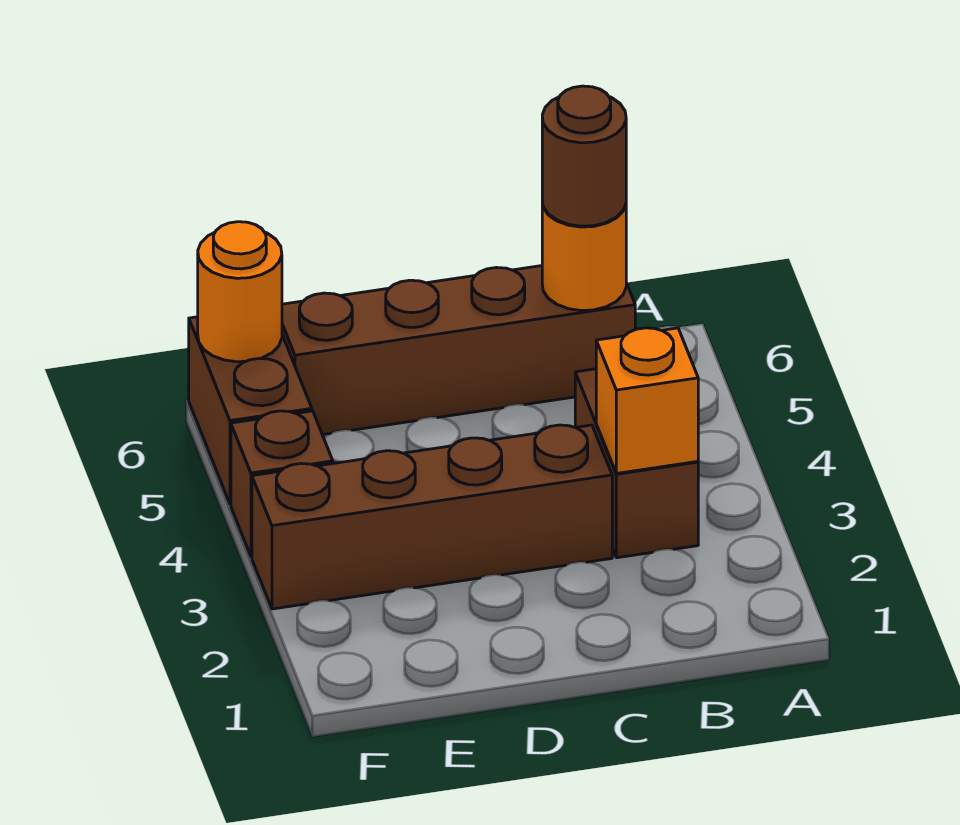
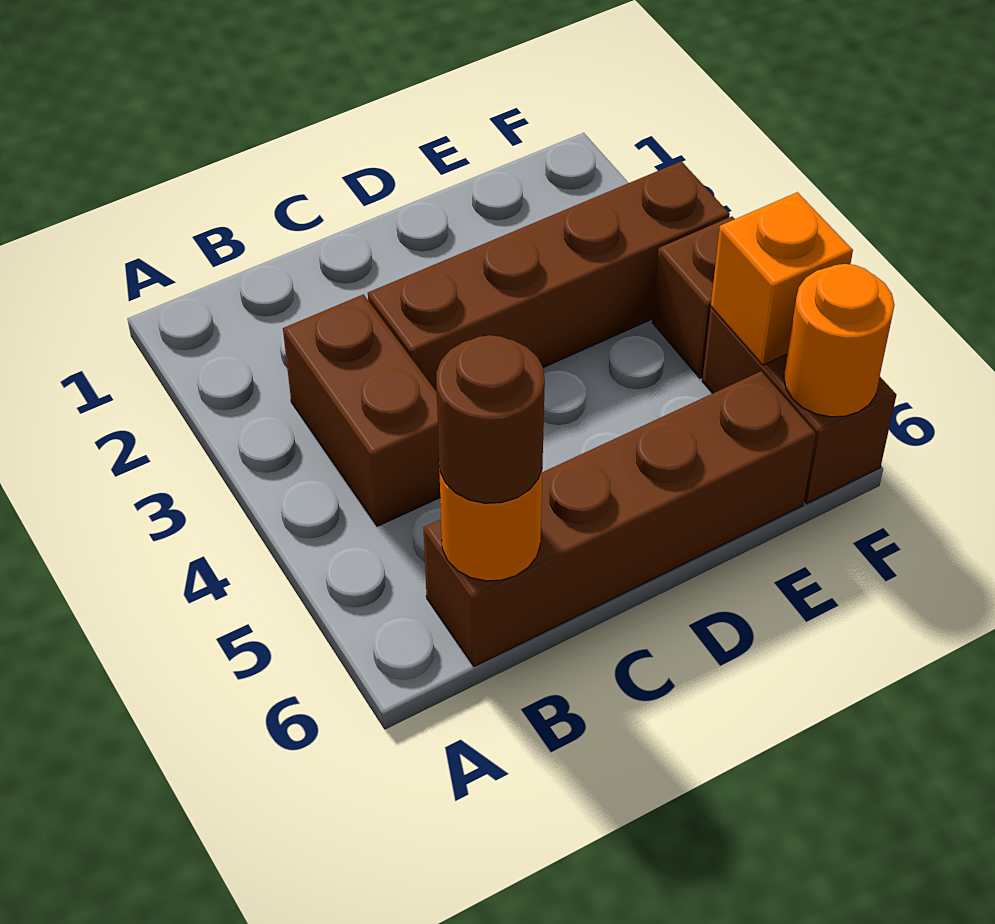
orange 1x1 brick [596,328,698,473] -> orange 1x1 brick moved to [711,192,853,365]

